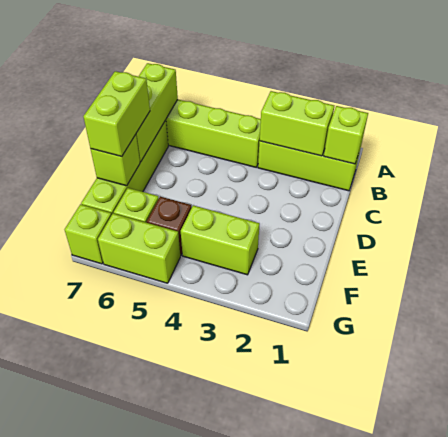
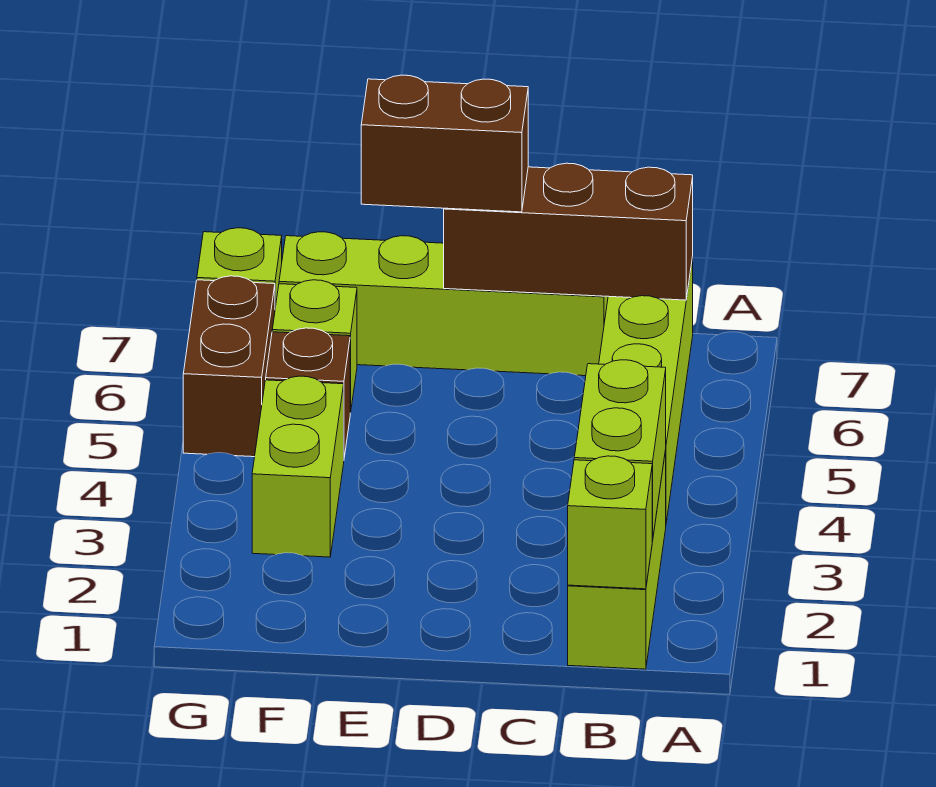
lime 1x3 brick [136,63,178,162] -> brown 1x3 brick [444,163,693,300]
lime 1x2 brick [83,71,150,156] -> brown 1x2 brick [361,75,528,212]
lime 1x1 brick [91,135,140,186] -> none
lime 1x2 brick [98,213,180,283] -> brown 1x2 brick [183,276,275,457]

